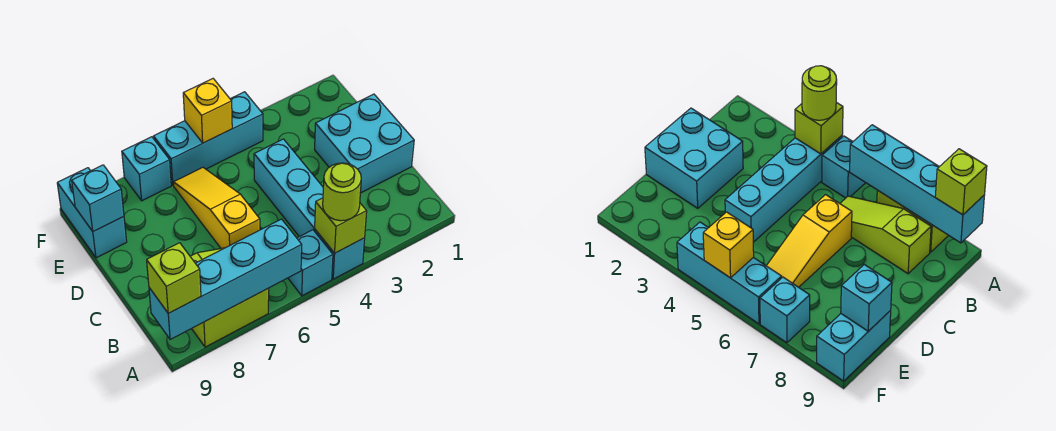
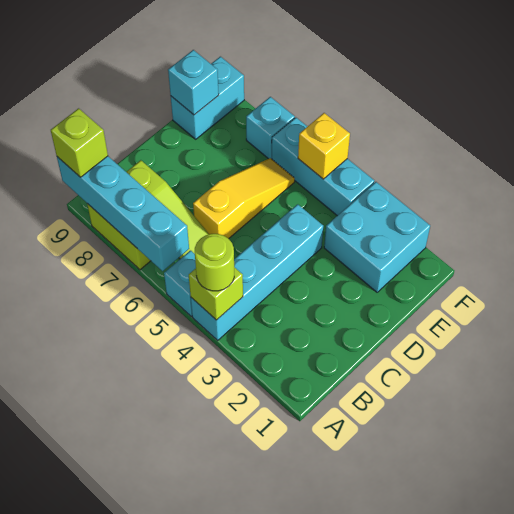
cyan 2x2 brick [315,94,414,193] -> cyan 2x2 brick moved to [324,182,430,292]

